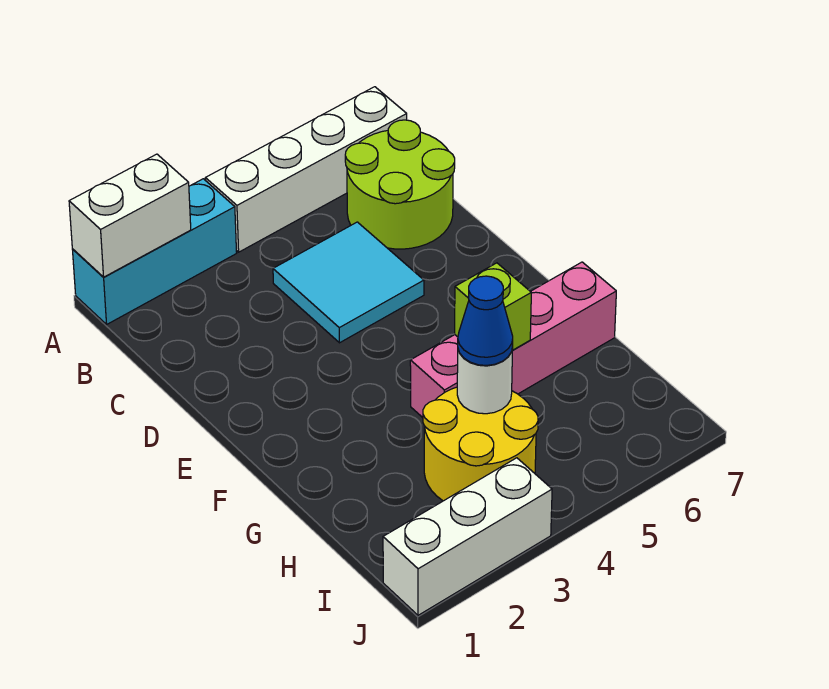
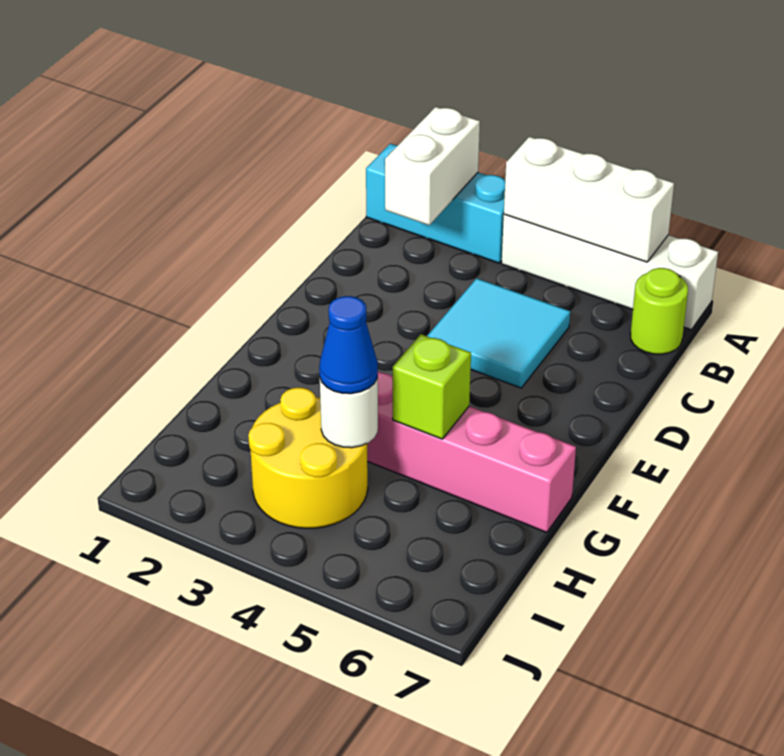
white 1x2 brick [69,154,191,277] -> white 1x2 brick turned to [385,107,480,225]
lime 2x2 round brick [345,120,455,249] -> lime 1x1 round brick [631,268,688,354]
white 1x3 brick [383,458,552,615] -> white 1x3 brick moved to [504,137,674,262]

